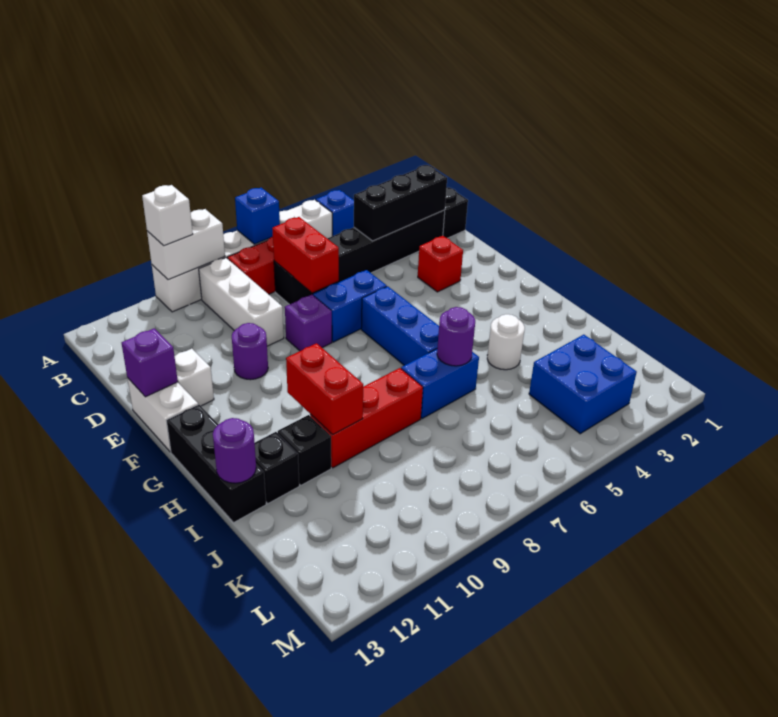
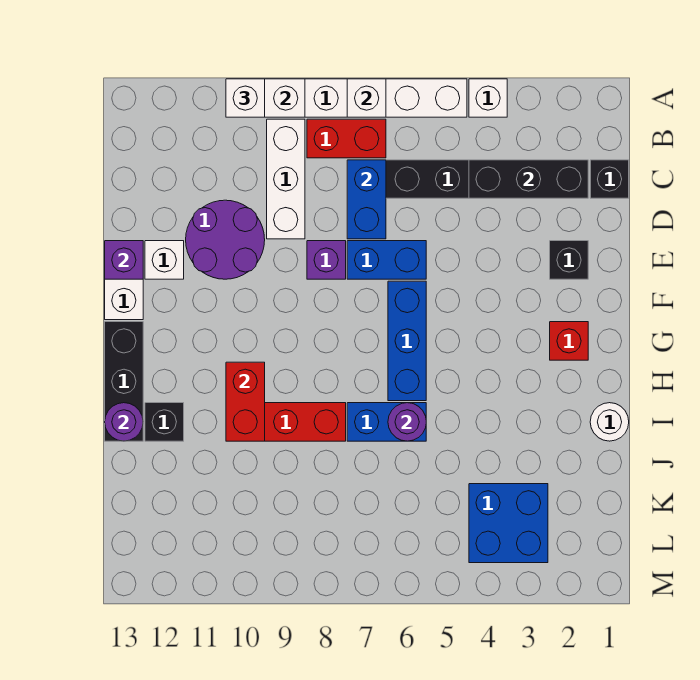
blue 1x1 brick [316,190,354,236] -> white 1x1 brick [469,79,507,117]
blue 1x1 brick [235,188,280,244] -> white 1x1 brick [347,79,386,117]
red 1x2 brick [272,217,339,292] -> blue 1x2 brick [347,160,386,239]
red 1x1 brick [418,236,463,292] -> red 1x1 brick moved to [550,322,588,360]
purple 1x1 round brick [232,323,268,380] -> purple 2x2 round brick [186,200,265,279]
white 1x1 round brick [487,314,525,370] -> white 1x1 round brick moved to [590,403,629,441]
black 1x1 brick [278,415,331,485] -> black 1x1 brick moved to [550,241,588,279]

